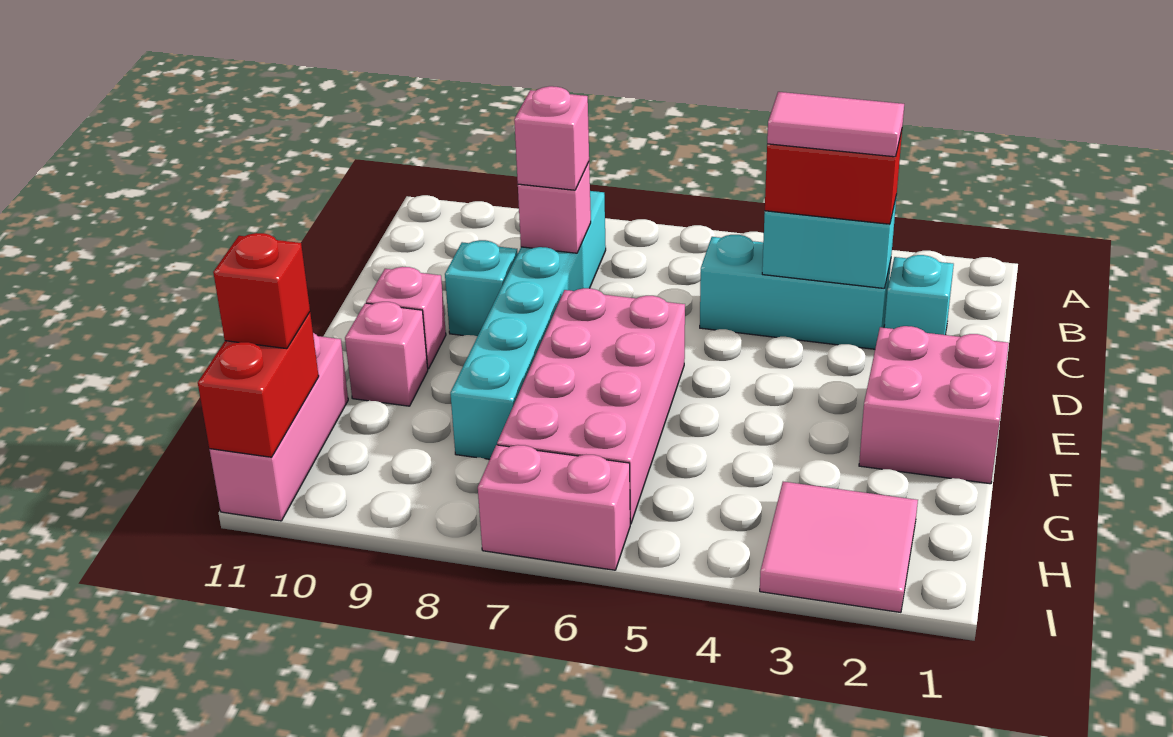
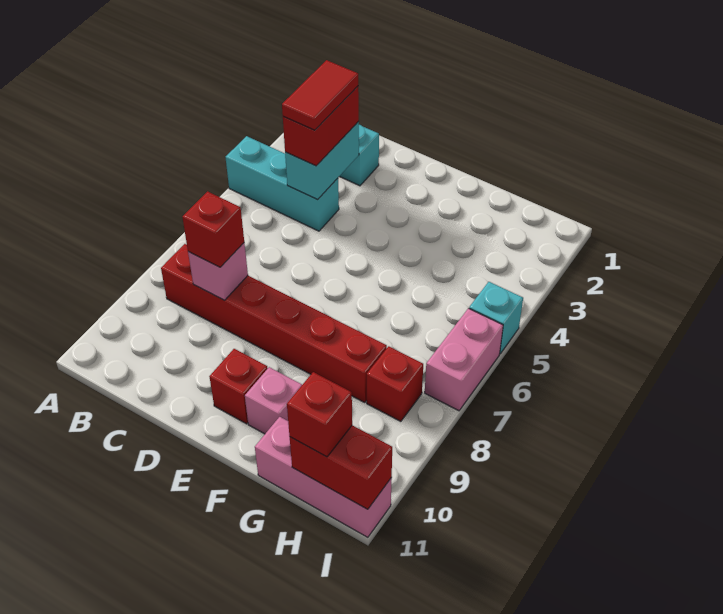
cyan 1x6 brick [450,191,606,459] -> red 1x6 brick [161,244,387,403]
cyan 1x3 brick [700,235,891,349] -> cyan 1x3 brick turned to [225,136,339,231]
pink 1x2 tile [767,92,904,157] -> red 1x2 tile [282,60,358,130]
pink 1x1 brick [514,86,589,190] -> red 1x1 brick [182,191,244,267]
cyan 1x1 brick [445,240,518,336] -> cyan 1x1 brick moved to [469,282,523,354]
pink 2x2 brick [859,326,1009,484] -> none
pink 2x4 brick [497,288,685,524] -> none
pink 1x1 brick [366,267,446,369] -> red 1x1 brick [209,349,268,424]
pink 2x2 tile [760,482,918,612] -> none
none -> red 1x1 brick [367,346,423,421]

